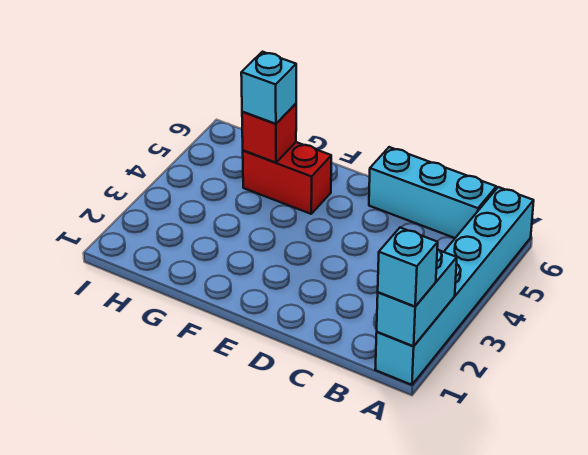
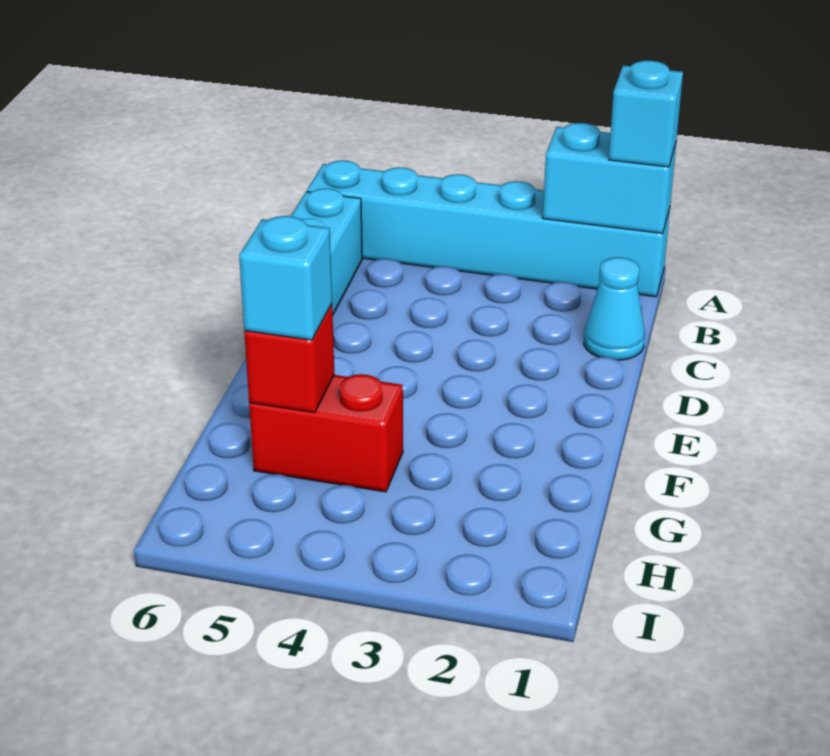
none -> cyan 1x1 cone [584,257,645,360]
red 1x2 brick [243,142,331,214] -> red 1x2 brick turned to [249,374,403,492]

